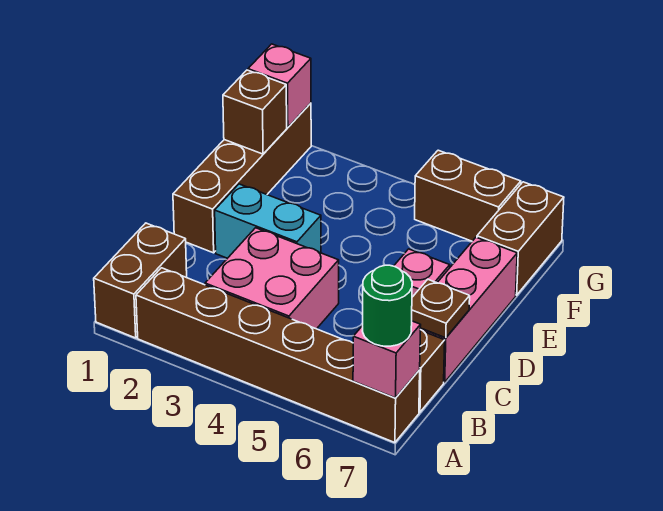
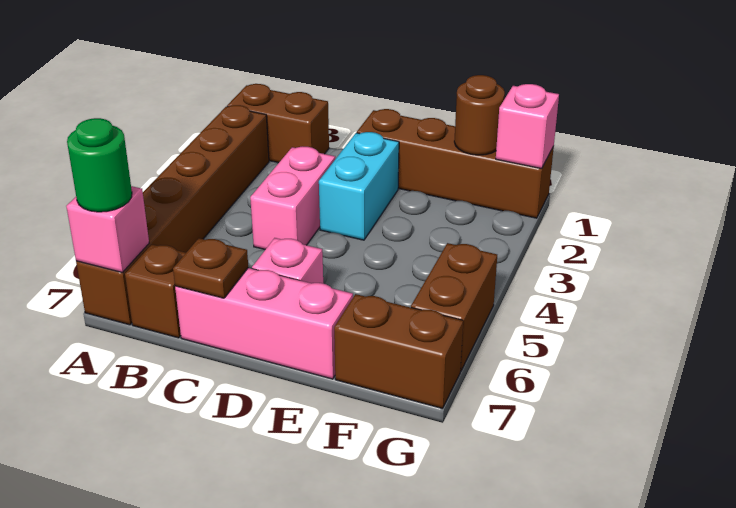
pink 2x2 brick [205,228,339,329] -> pink 1x2 brick [250,146,335,250]
brown 1x1 brick [223,70,287,154] -> brown 1x1 round brick [454,75,505,155]

